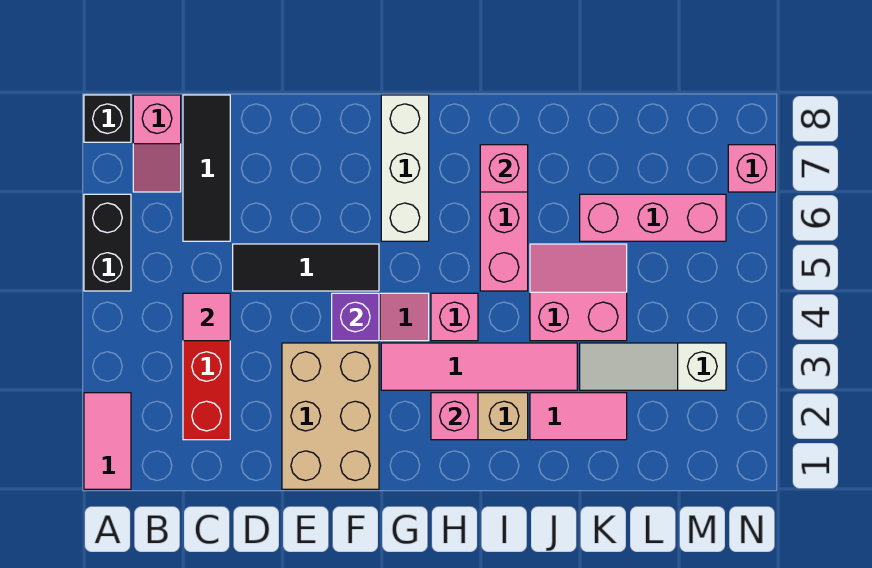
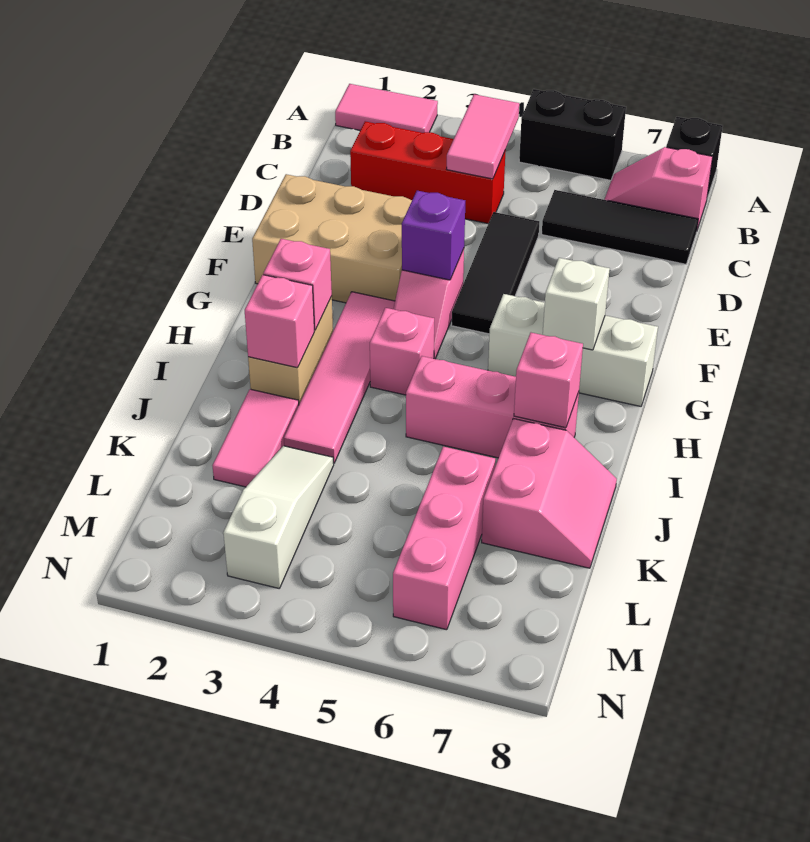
pink 1x1 tile [183,293,230,341] -> pink 1x2 tile [447,94,519,179]
none -> white 1x1 brick [543,258,610,350]
pink 2x2 slope [530,244,627,341] -> pink 2x2 slope moved to [482,419,617,568]
pink 1x1 brick [728,145,776,192] -> pink 1x1 brick moved to [245,275,315,368]

